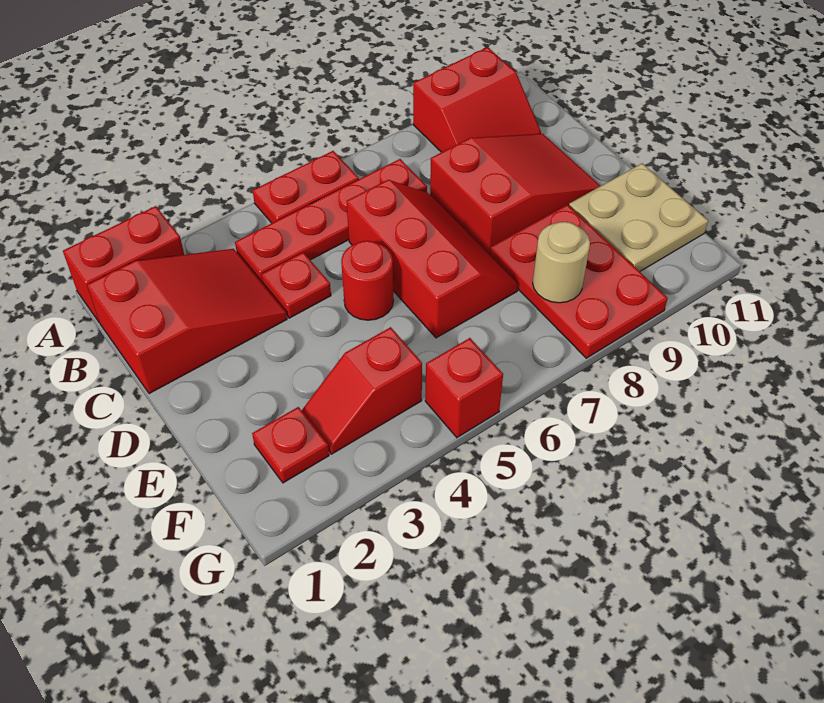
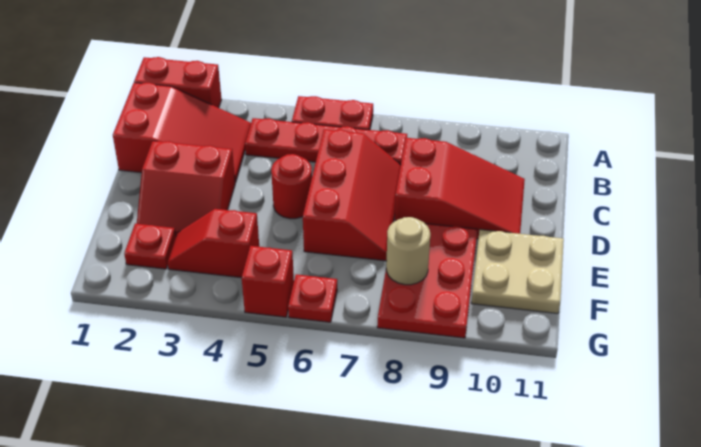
red 2x2 slope [413,47,541,152] -> red 2x2 slope moved to [137,141,235,235]
red 1x1 plate [261,252,331,318] -> red 1x1 plate moved to [288,274,337,322]

